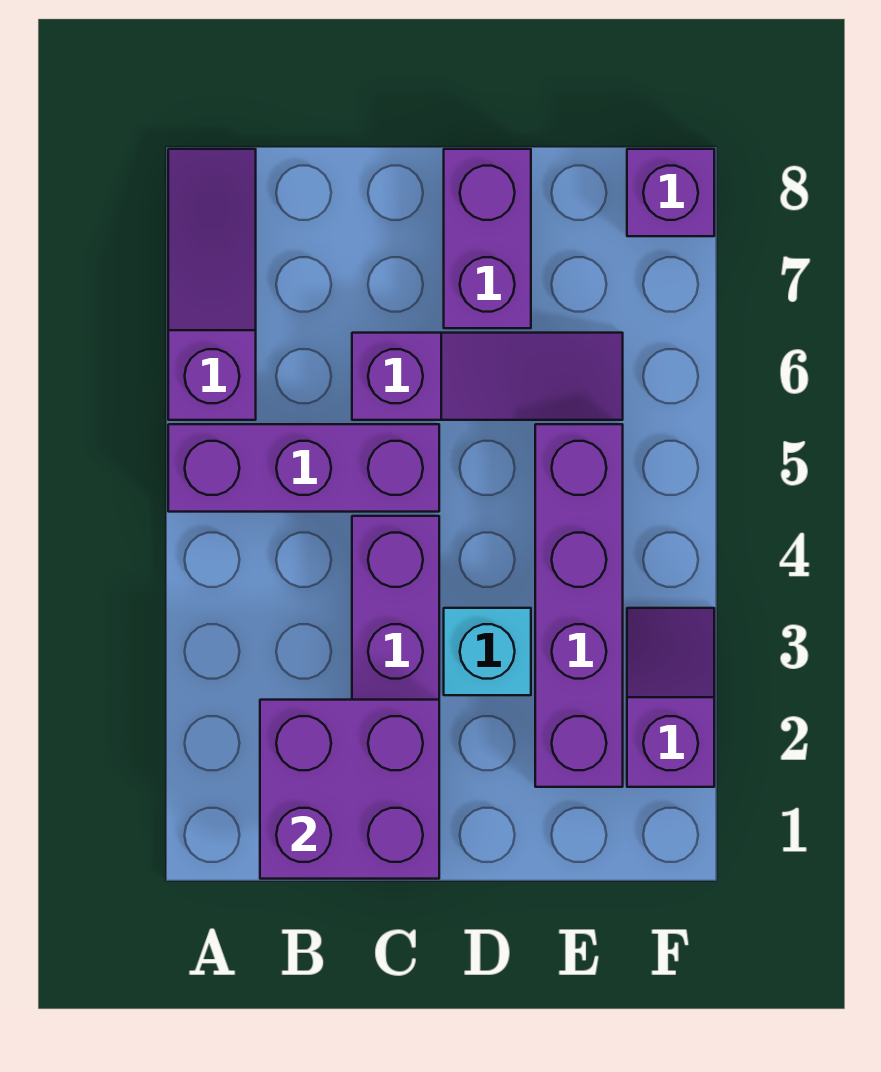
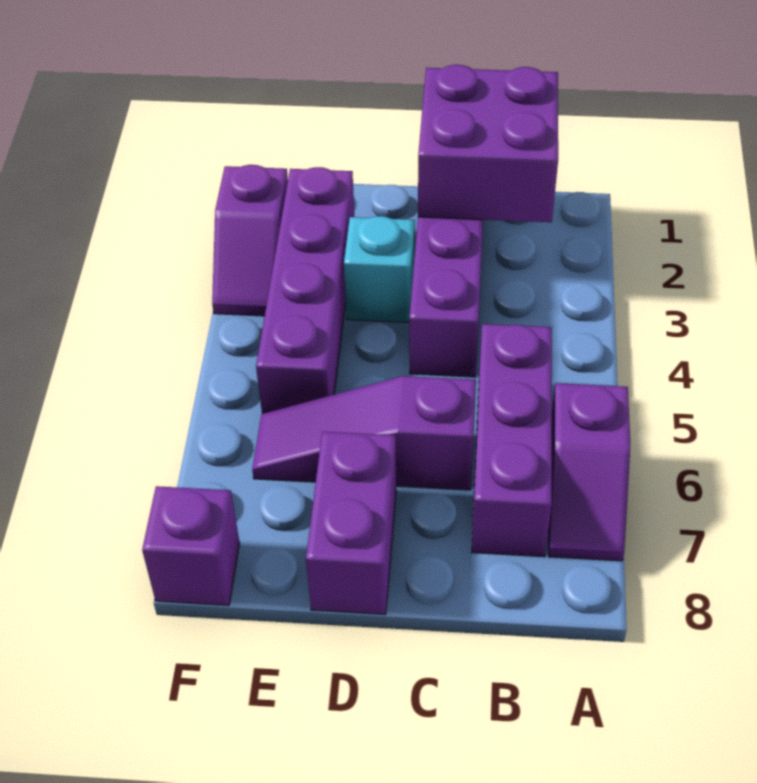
purple 1x3 brick [168,424,439,512] -> purple 1x3 brick turned to [472,324,552,557]
purple 1x3 slope [168,149,256,420] -> purple 1x2 slope [549,383,630,561]

